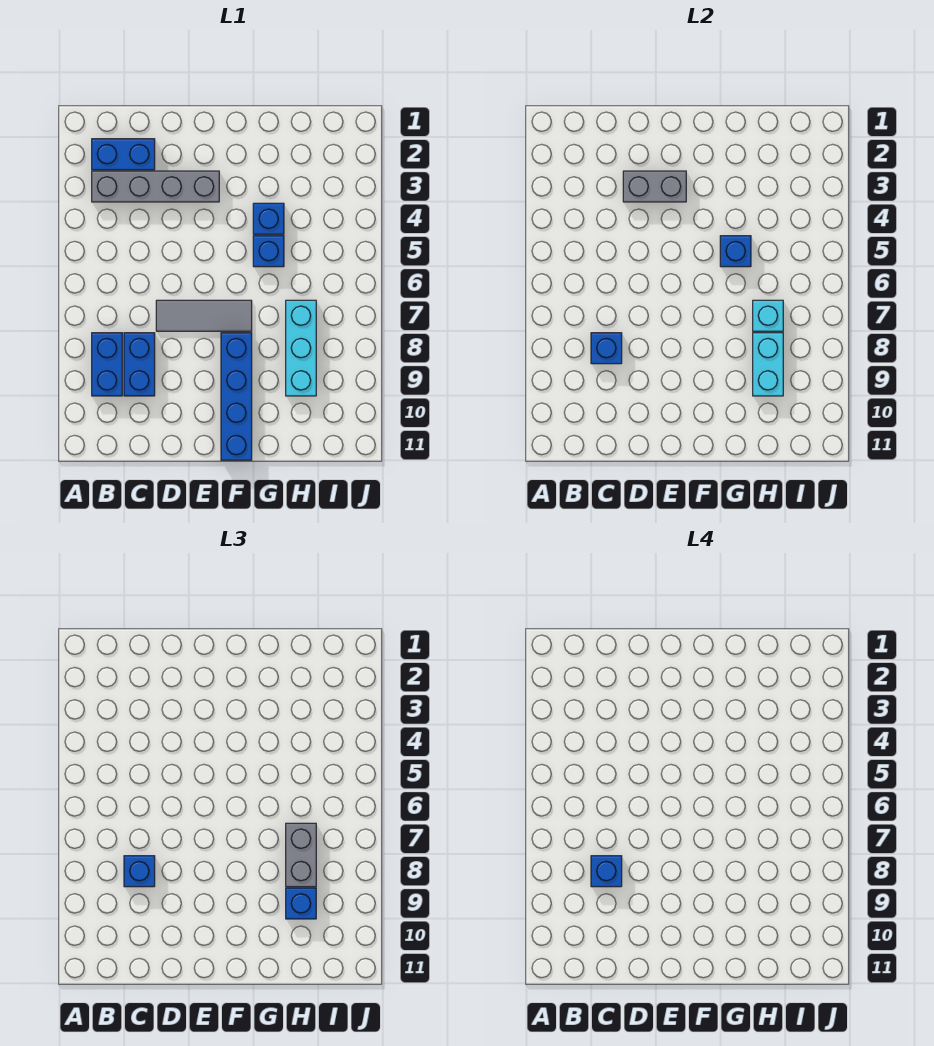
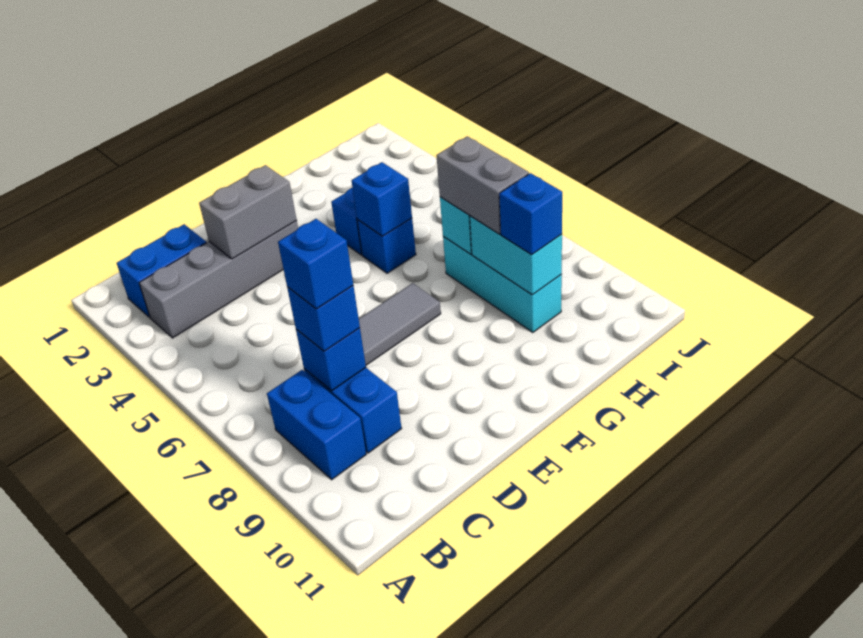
blue 1x4 brick [221,333,252,460] -> none

